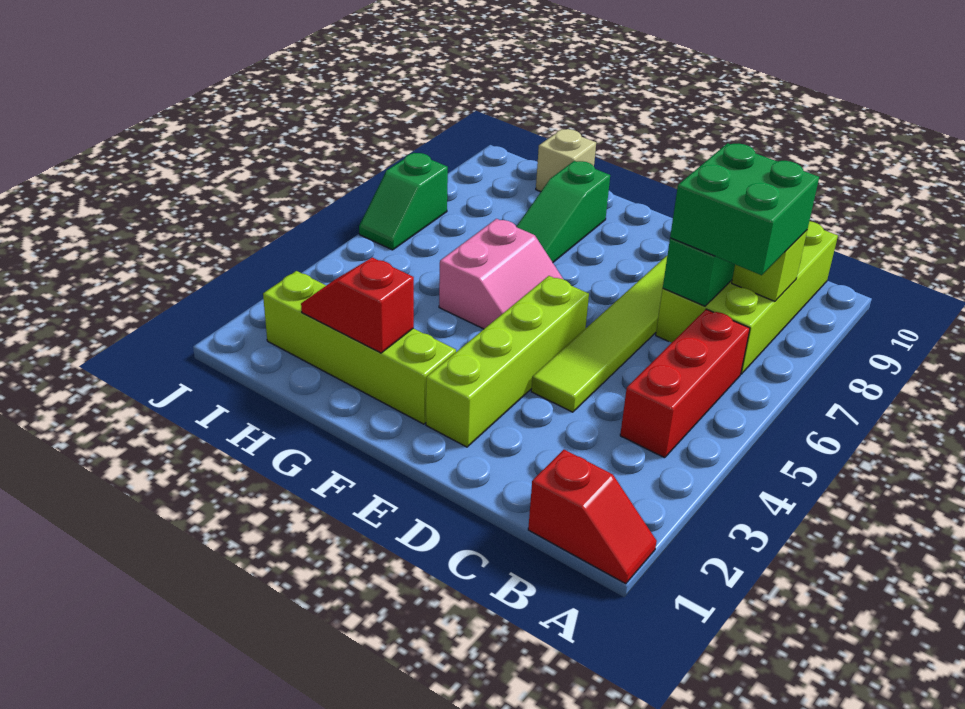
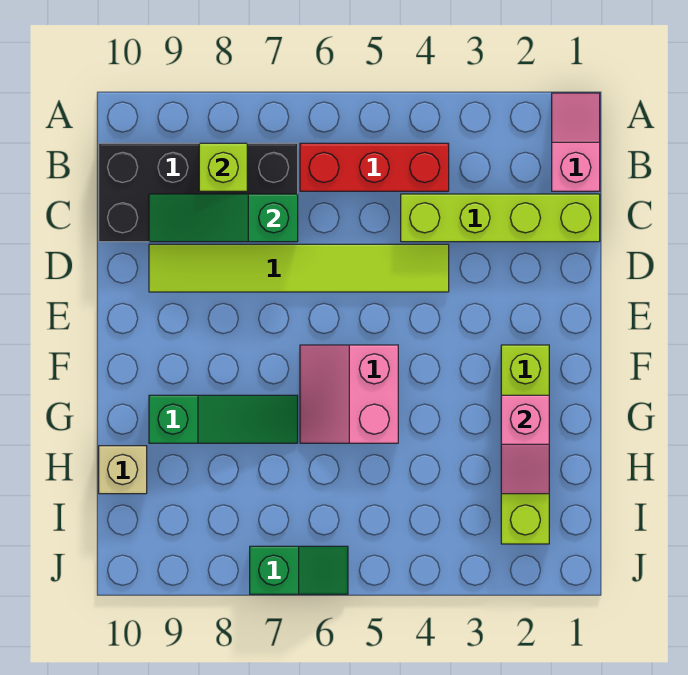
red 1x2 slope [528,450,657,584] -> pink 1x2 slope [552,93,600,191]
lime 2x4 brick [656,221,838,374] -> black 2x4 brick [99,143,298,242]
green 2x2 brick [670,143,819,275] -> none
lime 1x4 brick [426,276,589,447] -> lime 1x4 brick moved to [401,194,600,242]
pink 2x2 slope [439,219,563,329] -> pink 2x2 slope turned to [300,345,398,443]
red 1x2 slope [301,257,414,353] -> pink 1x2 slope [501,395,549,494]

